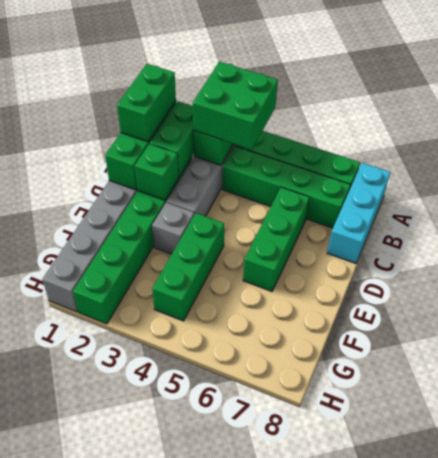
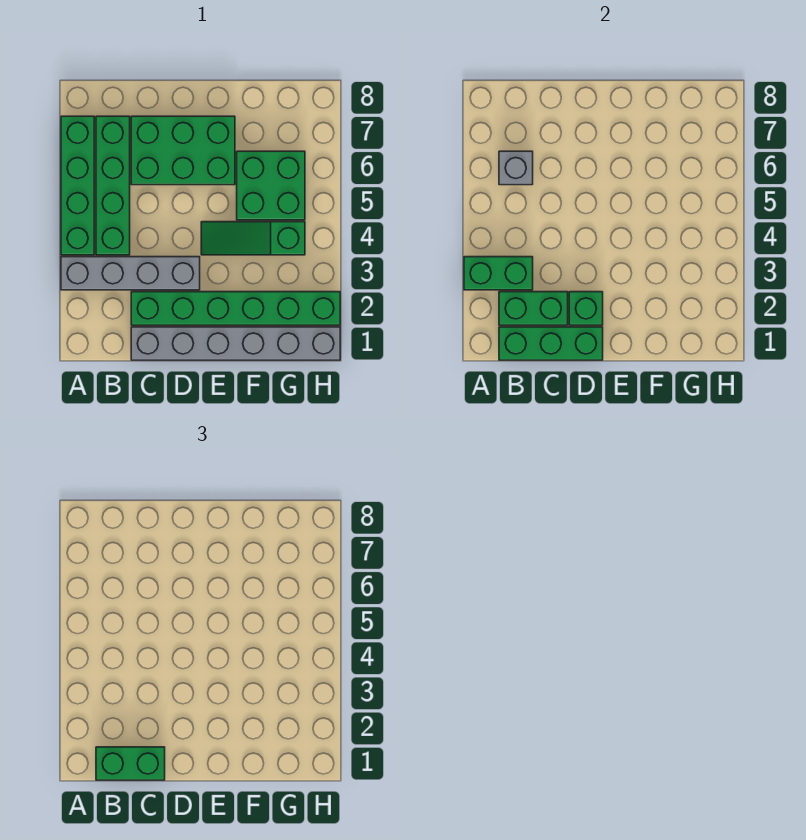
green 2x2 brick [193,62,278,149] -> green 2x2 brick moved to [237,151,305,220]
cyan 1x3 brick [327,163,390,263] -> none
green 1x3 brick [243,187,309,291] -> green 2x3 brick [131,116,235,185]
grey 1x1 brick [152,202,194,254] -> grey 1x1 brick moved to [499,151,533,185]
green 1x3 brick [152,213,224,321] -> green 1x3 slope [201,222,305,255]

